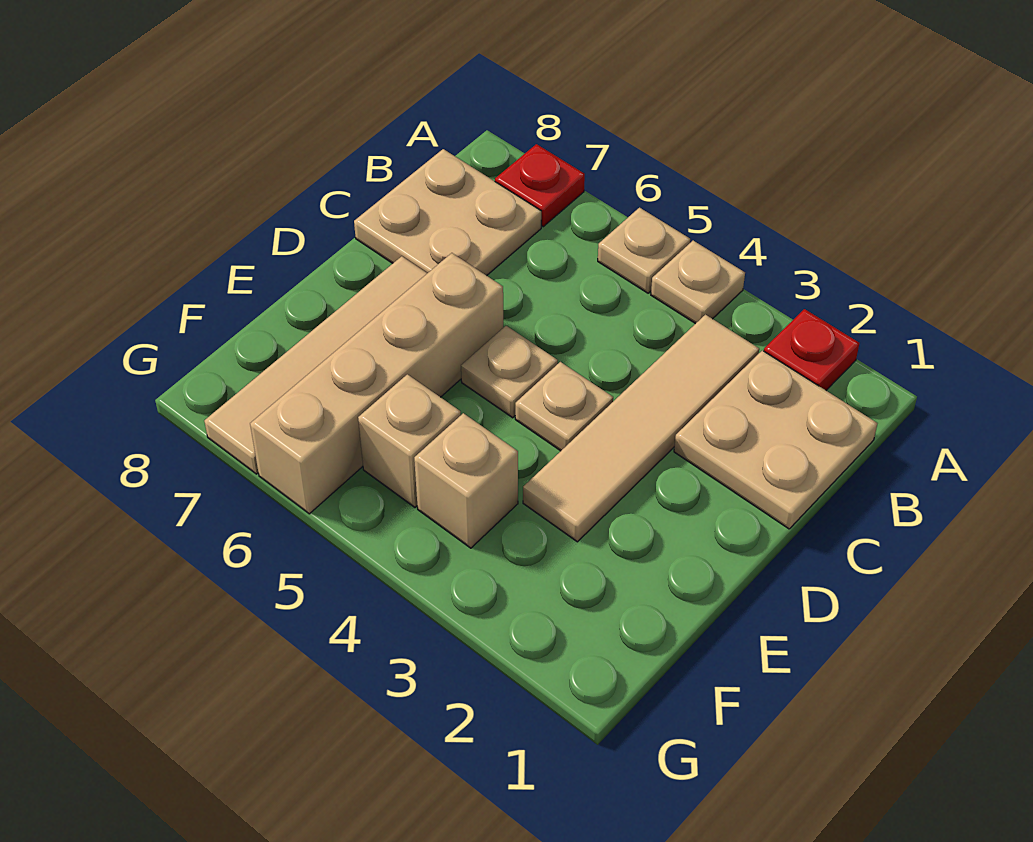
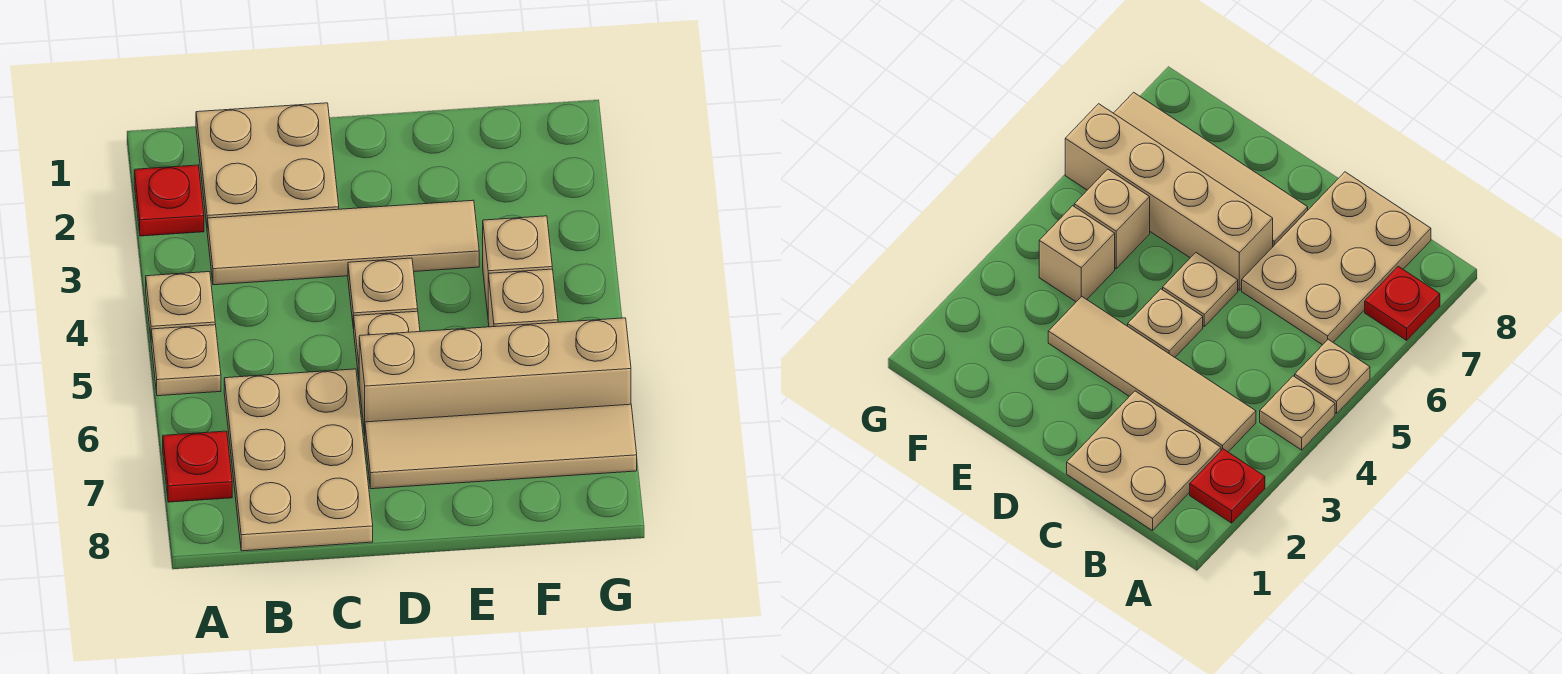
tan 2x2 plate [354,149,541,276] -> tan 2x3 plate [224,369,373,551]

